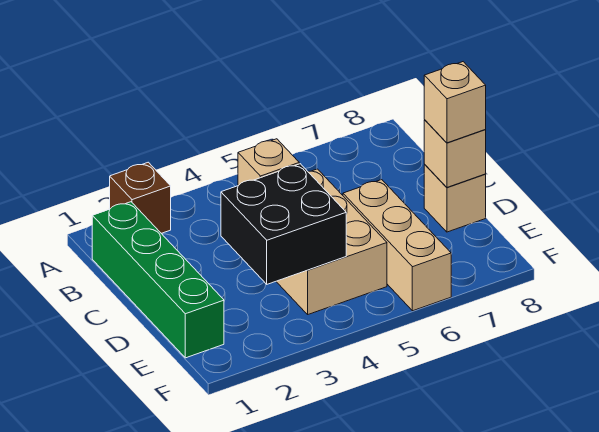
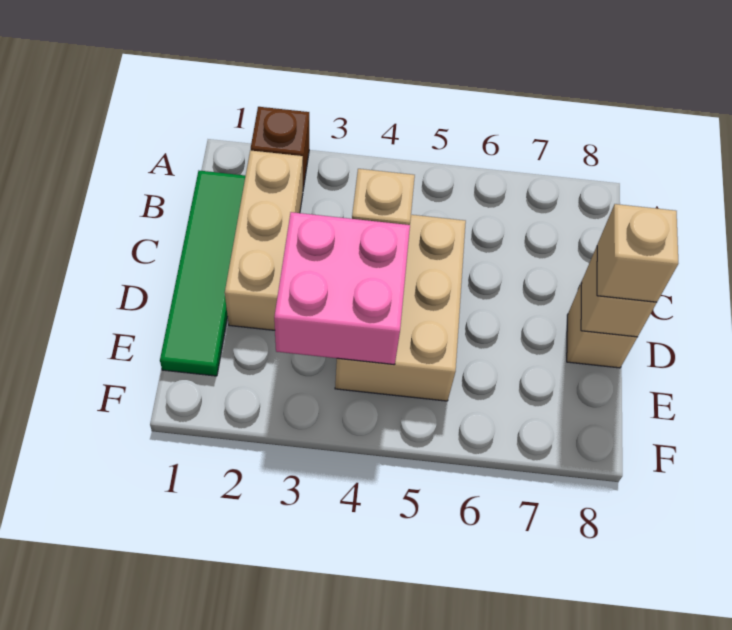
green 1x4 brick [92,202,224,358] -> green 1x4 tile [160,171,245,376]
black 2x2 brick [221,164,346,284] -> pink 2x2 brick [274,212,410,365]
tan 1x3 brick [343,180,451,311] -> tan 1x3 brick moved to [225,150,303,330]

